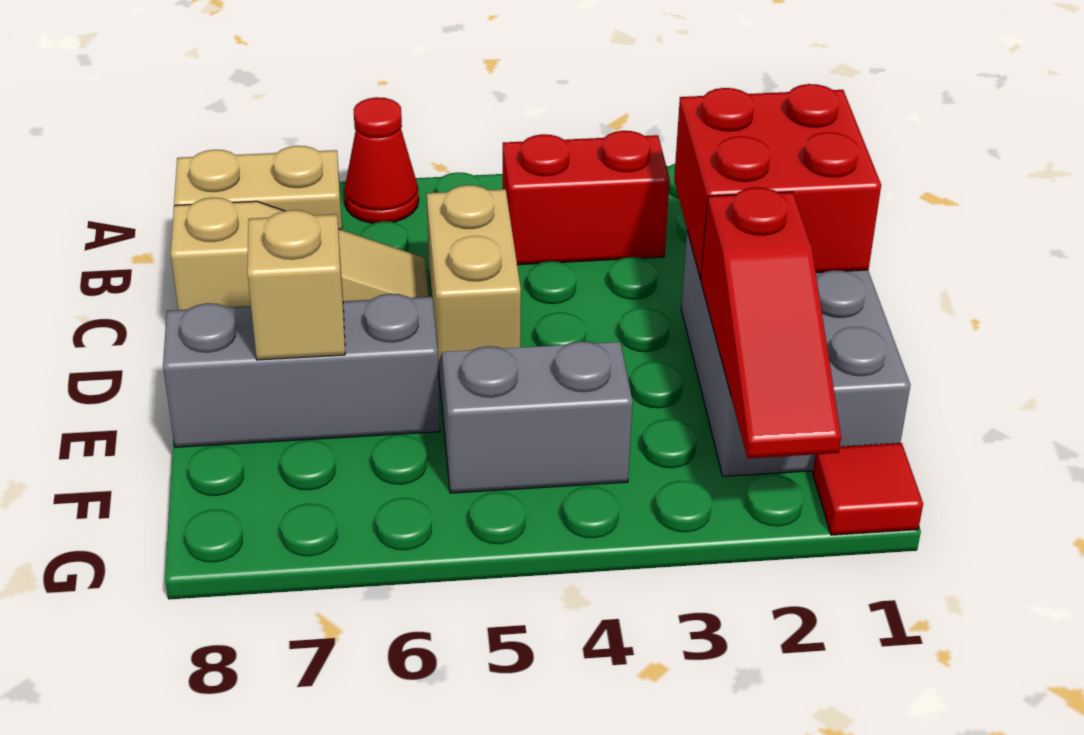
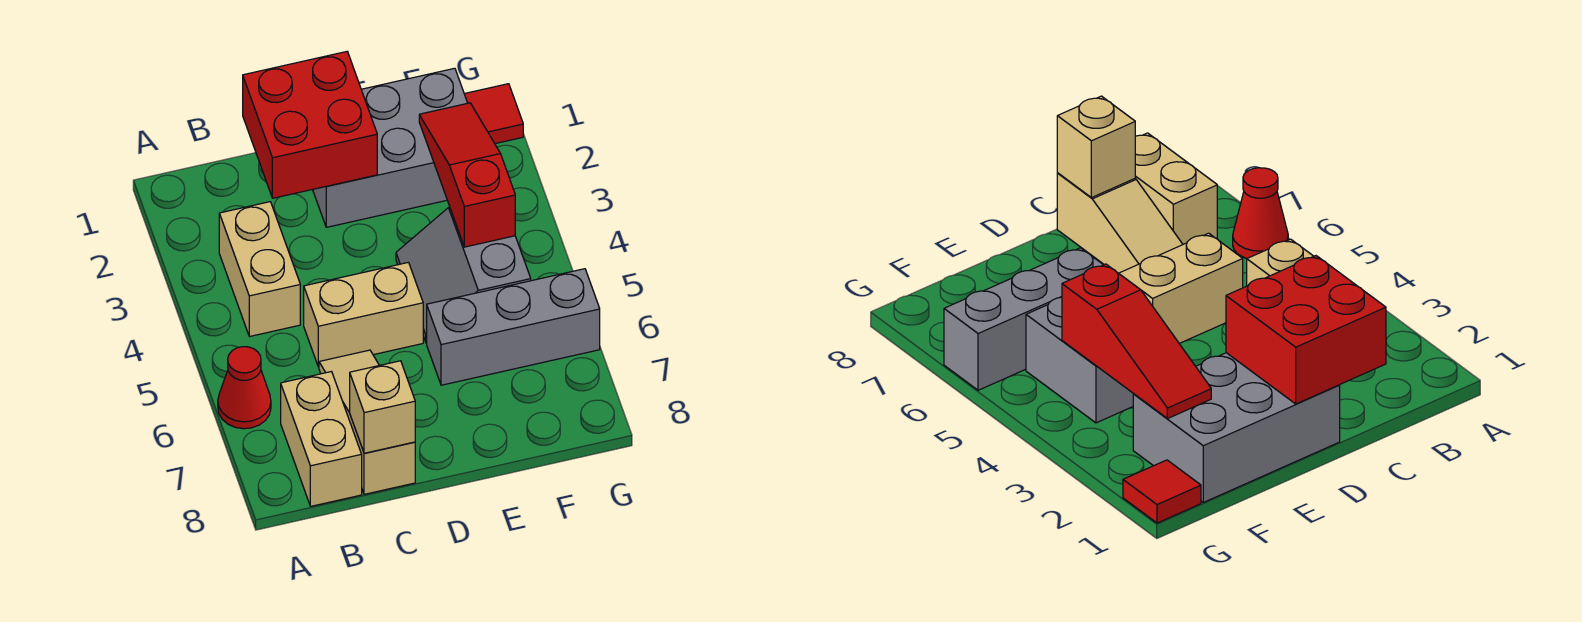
red 1x2 brick [503,131,670,265] -> tan 1x2 brick [219,202,300,337]
red 1x3 slope [701,187,841,459] -> red 1x3 slope turned to [419,103,515,247]
grey 1x3 brick [163,294,440,447] -> grey 1x3 brick turned to [427,269,600,385]
tan 1x1 brick [247,210,345,360] -> tan 1x1 brick moved to [349,361,415,453]

